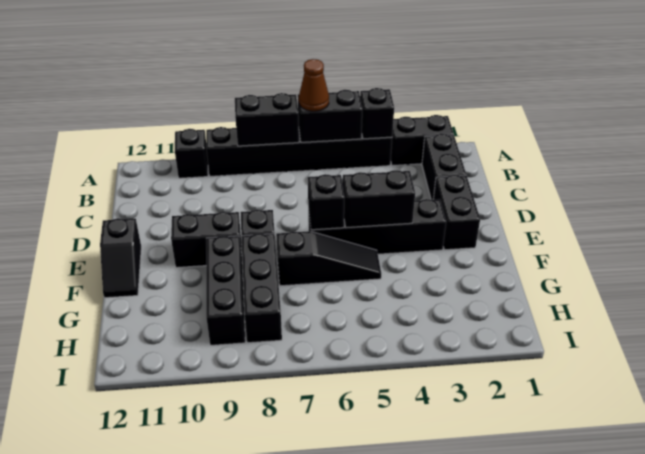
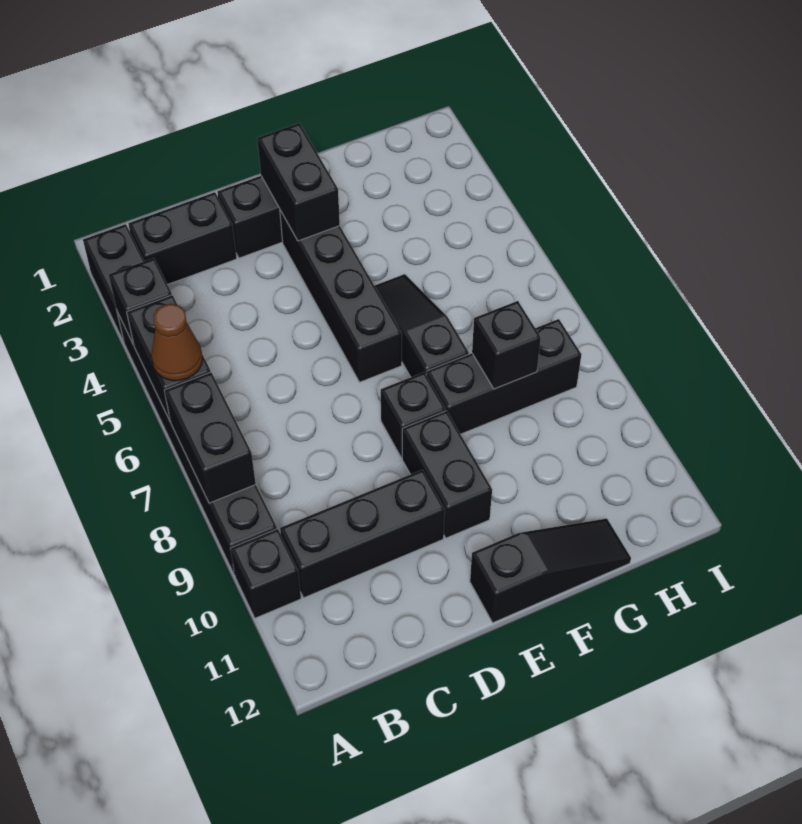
black 1x2 brick [342,170,415,228] -> black 1x2 brick moved to [257,123,340,241]
black 1x1 brick [308,174,345,230] -> black 1x1 brick moved to [472,301,541,389]
black 1x2 slope [100,218,141,298] -> black 1x3 slope [470,519,631,623]
black 1x3 brick [206,236,245,345] -> black 1x3 brick moved to [280,470,445,598]

